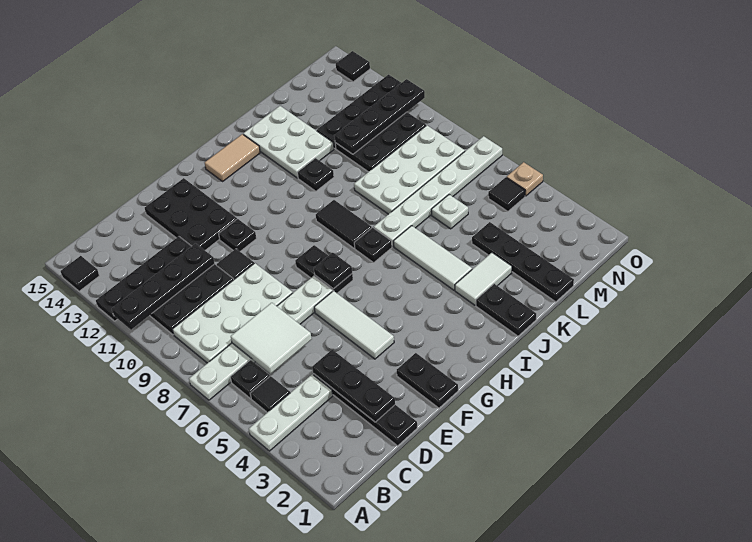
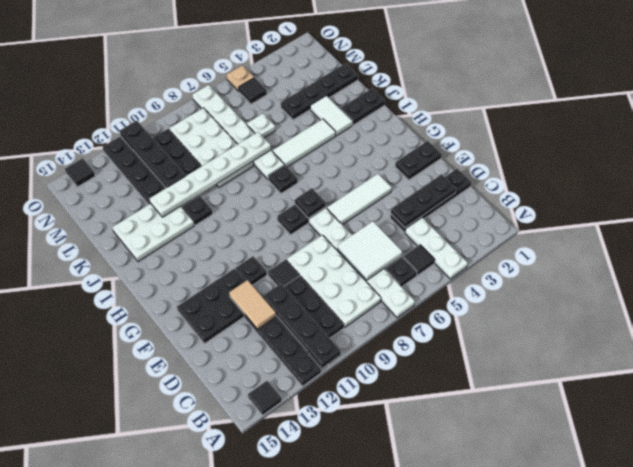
tan 1x2 tile [205,134,260,181] -> tan 1x2 tile moved to [229,280,276,329]
black 1x2 tile [316,200,372,248] -> none
none -> white 1x6 plate [149,132,271,217]

